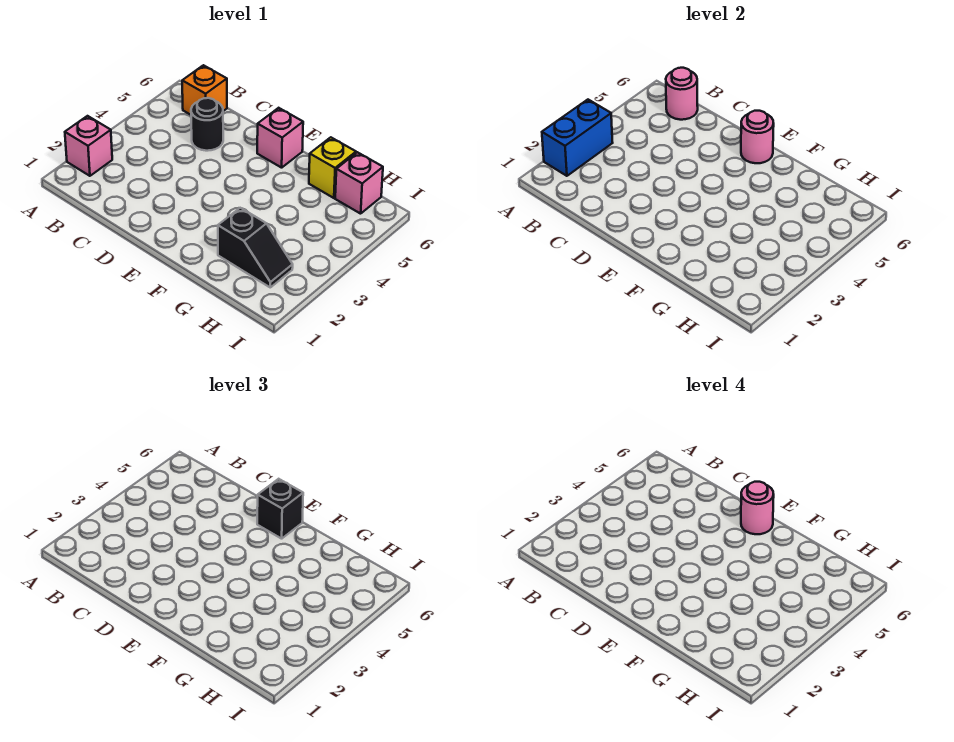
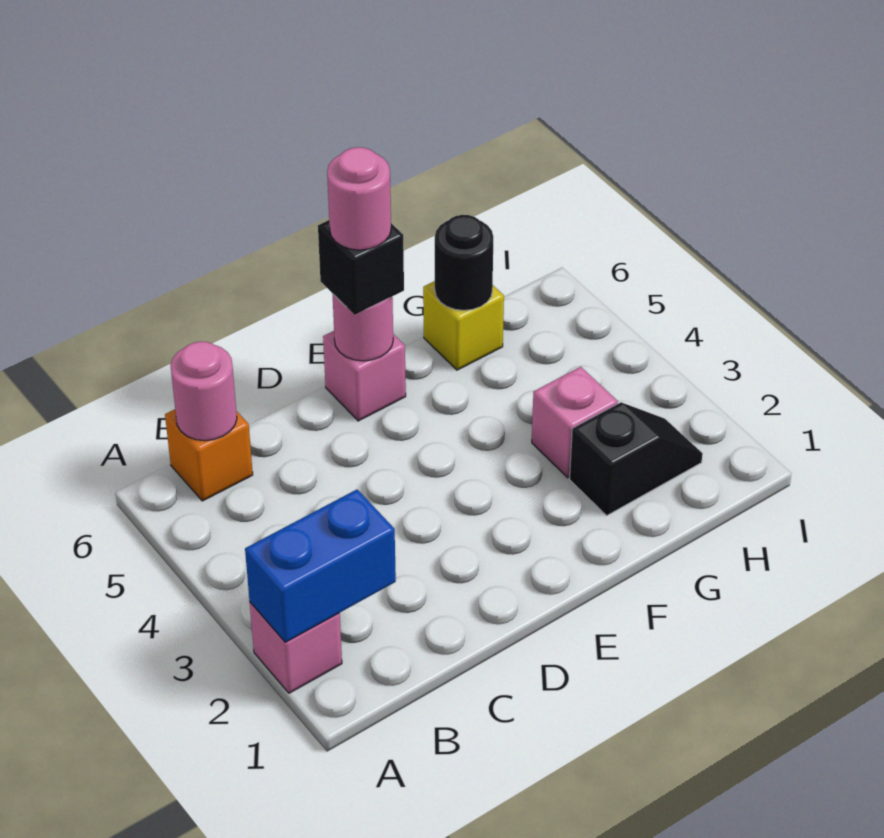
blue 1x2 brick [542,100,613,176] -> blue 1x2 brick turned to [245,490,396,642]
black 1x1 round brick [191,98,223,151] -> black 1x1 round brick moved to [435,215,493,310]
pink 1x1 brick [335,152,383,214] -> pink 1x1 brick moved to [532,367,618,478]

